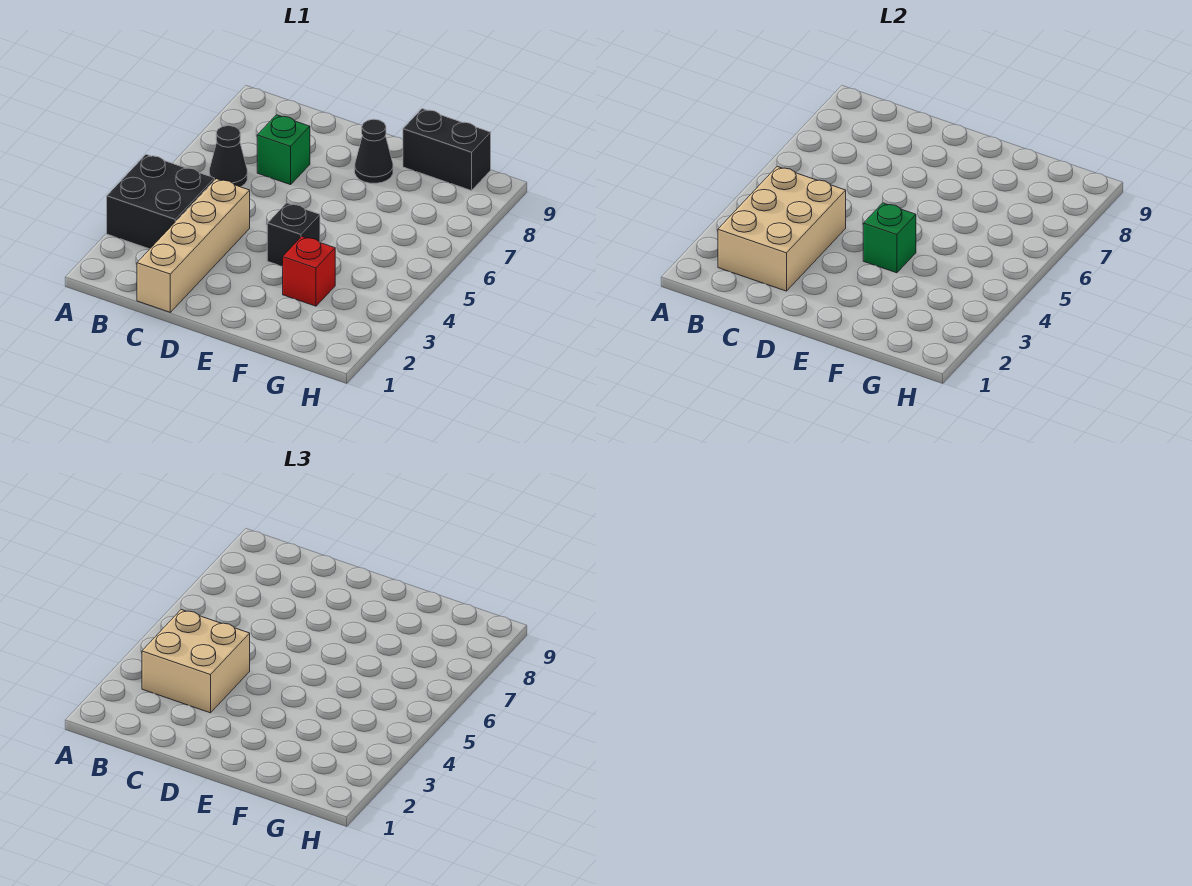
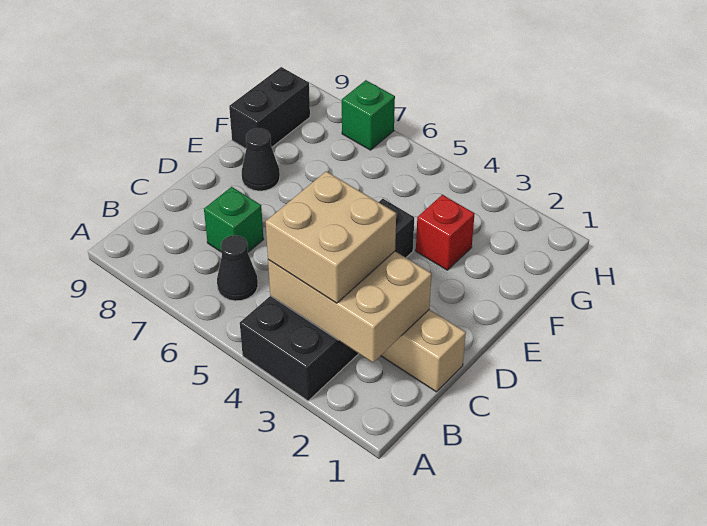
green 1x1 brick [863,203,916,273] -> green 1x1 brick moved to [342,80,395,150]

